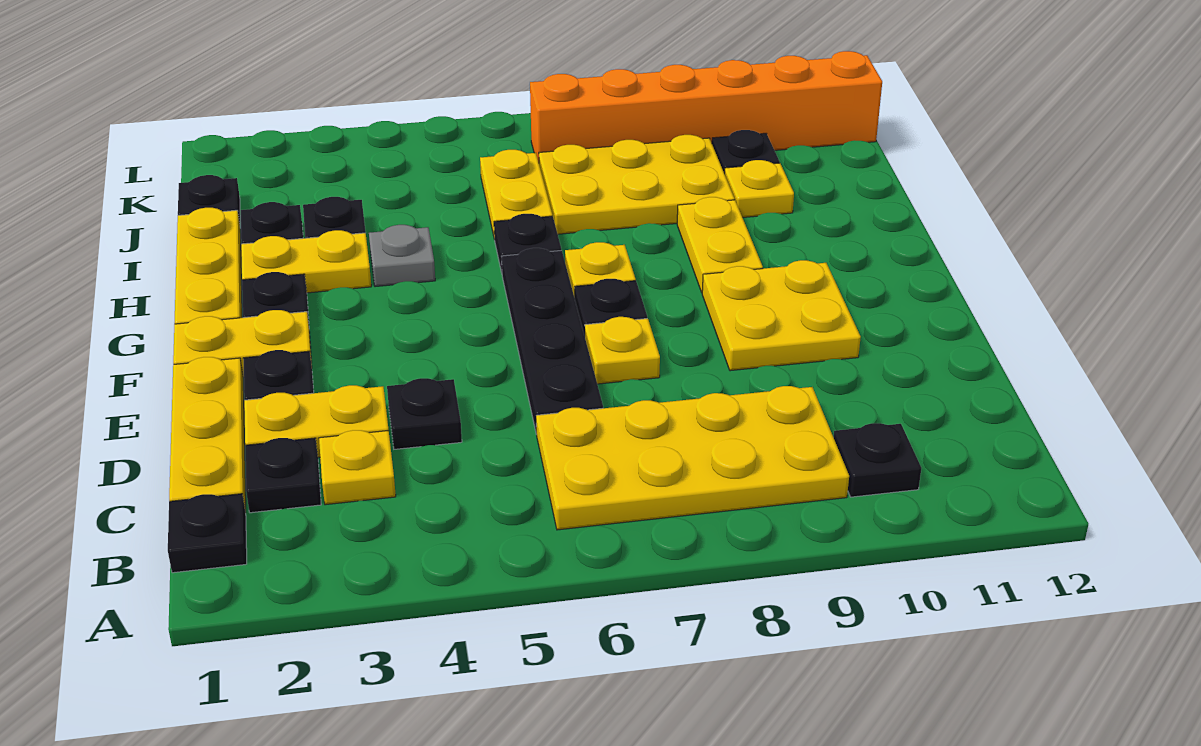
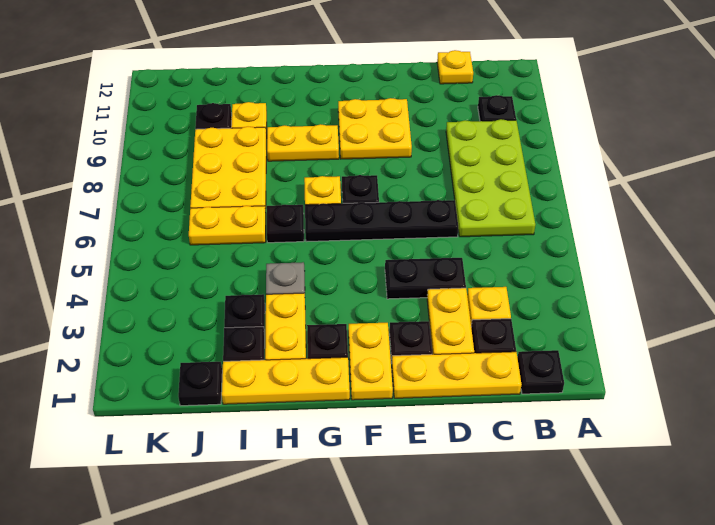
yellow 2x4 plate [536,386,849,530] -> lime 2x4 plate [446,119,535,237]
black 1x1 plate [387,378,462,449] -> black 1x2 plate [385,258,466,299]
yellow 1x1 plate [585,317,660,384] -> yellow 1x1 plate moved to [437,50,473,84]
orange 1x6 brick [530,51,882,162] -> none

